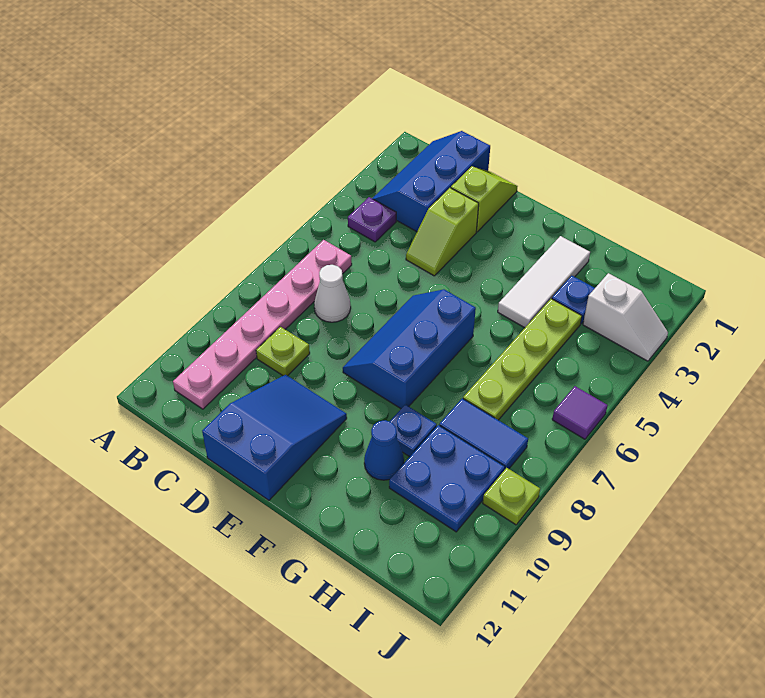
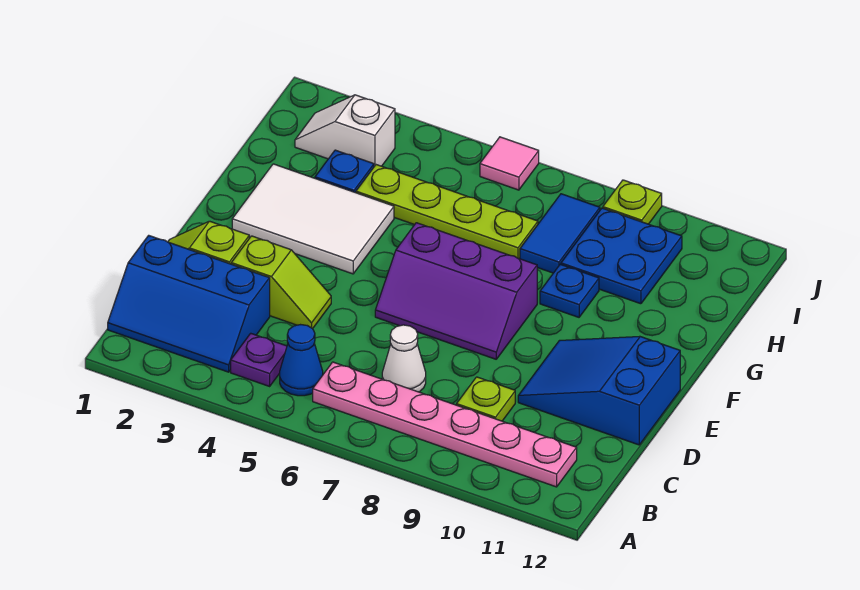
blue 2x3 slope [343,289,476,409] -> purple 2x3 slope [375,223,537,359]
white 1x3 tile [498,236,590,328] -> white 2x3 tile [232,164,394,274]
blue 1x1 cone [364,420,404,480] -> blue 1x1 cone moved to [280,325,323,396]
white 1x2 slope [583,273,668,361] -> white 1x2 slope turned to [295,95,395,166]
purple 1x1 tile [552,386,608,439] -> pink 1x1 tile [480,137,539,190]

